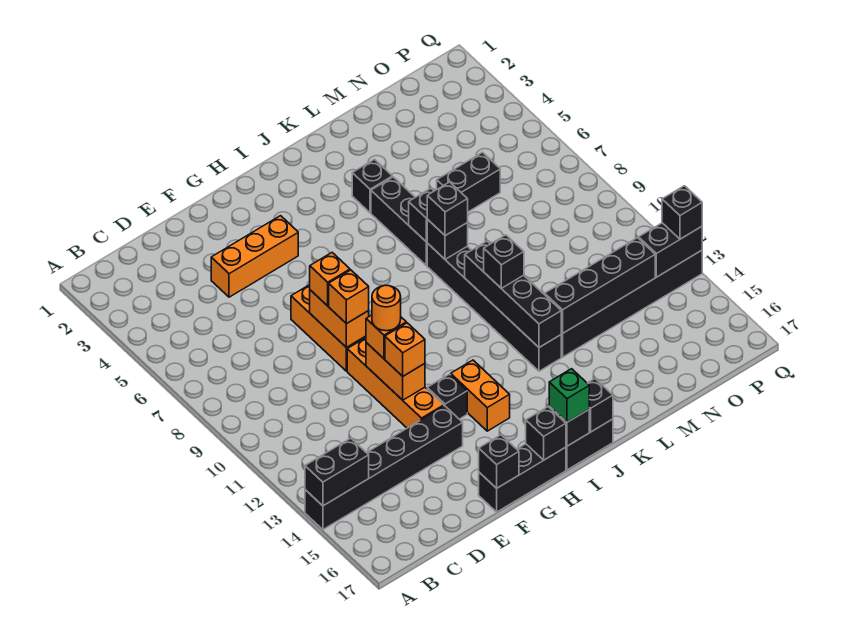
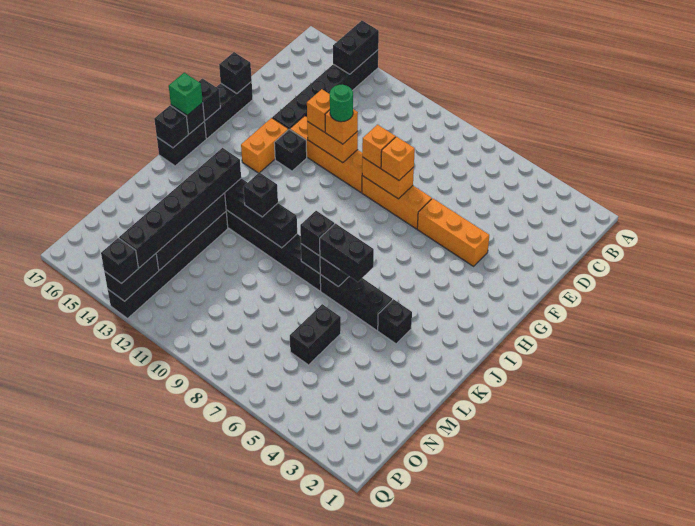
orange 1x3 brick [211,216,298,297] -> orange 1x3 brick turned to [417,198,489,266]
orange 1x1 round brick [372,285,401,331] -> green 1x1 round brick [330,84,353,122]
orange 1x2 brick [451,360,510,431] -> orange 1x2 brick turned to [241,118,288,173]
none -> black 1x2 brick [320,224,374,282]
none -> black 1x6 brick [119,148,241,268]

